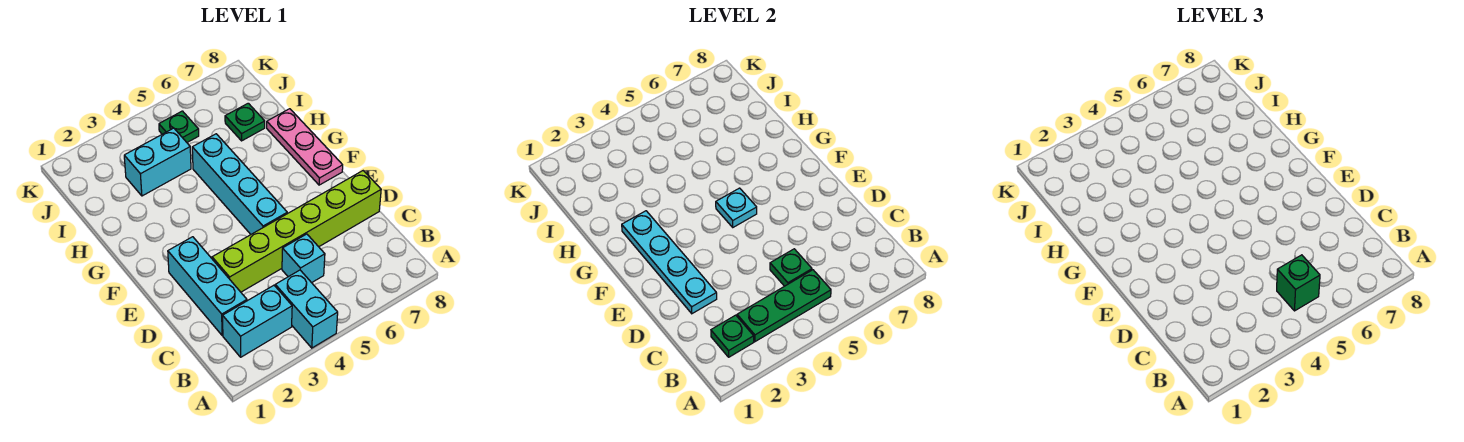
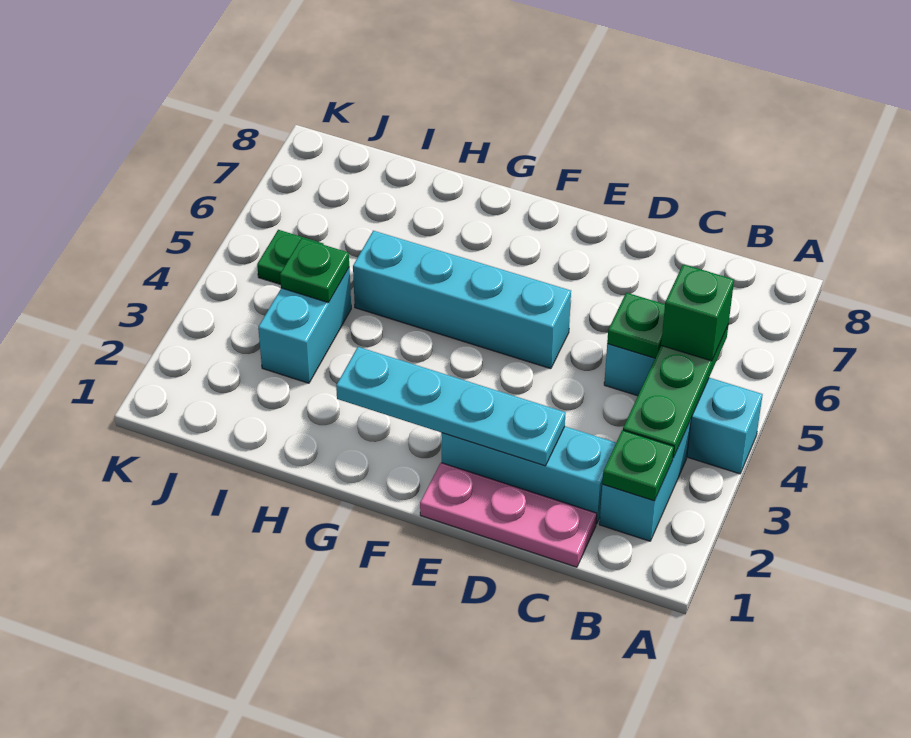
lime 1x6 brick [212,171,381,292] -> none
cyan 1x1 plate [716,188,757,227] -> none
pink 1x3 plate [267,109,343,185] -> pink 1x3 plate moved to [420,463,597,567]
green 1x1 plate [225,103,265,141] -> green 1x1 plate moved to [280,238,349,303]

